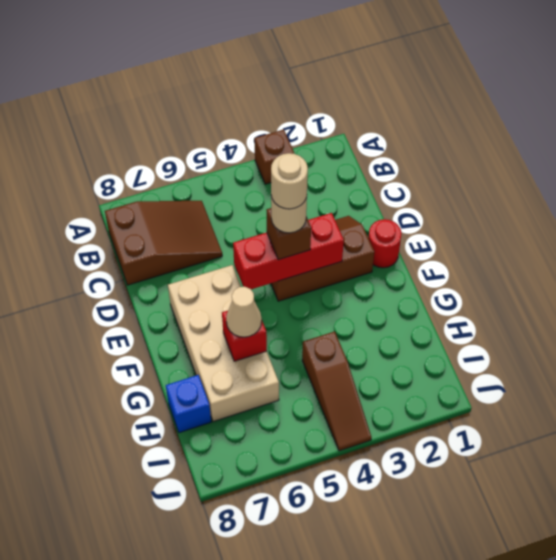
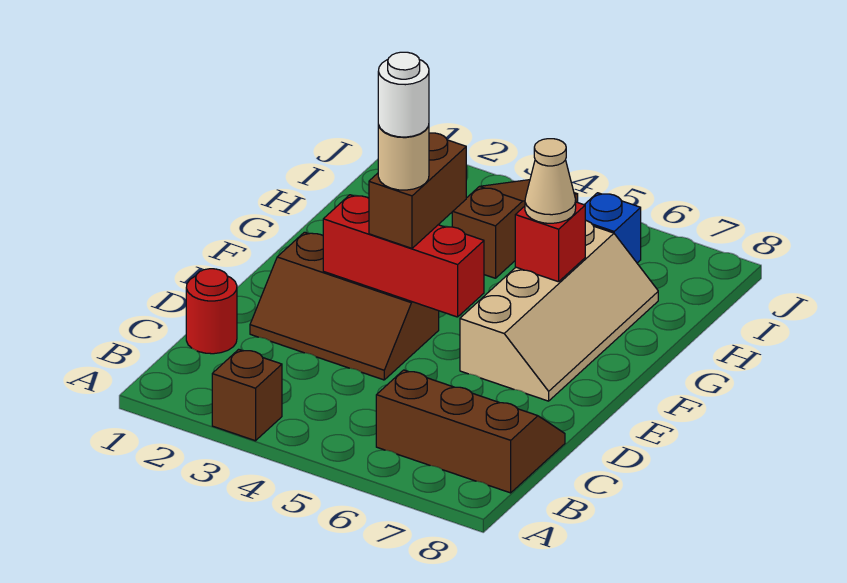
brown 2x3 slope [105,201,222,285] -> brown 2x3 slope turned to [376,370,565,493]
red 1x1 round brick [368,219,402,268] -> red 1x1 round brick moved to [186,269,237,354]
brown 1x1 brick [266,208,311,260] -> brown 1x2 brick [369,133,466,248]
tan 1x1 round brick [271,153,308,209] -> white 1x1 round brick [378,52,429,137]
tan 2x4 brick [168,265,279,422] -> tan 2x4 slope [460,220,658,401]
blue 1x1 brick [166,375,211,433] -> blue 1x1 brick moved to [584,193,641,263]

